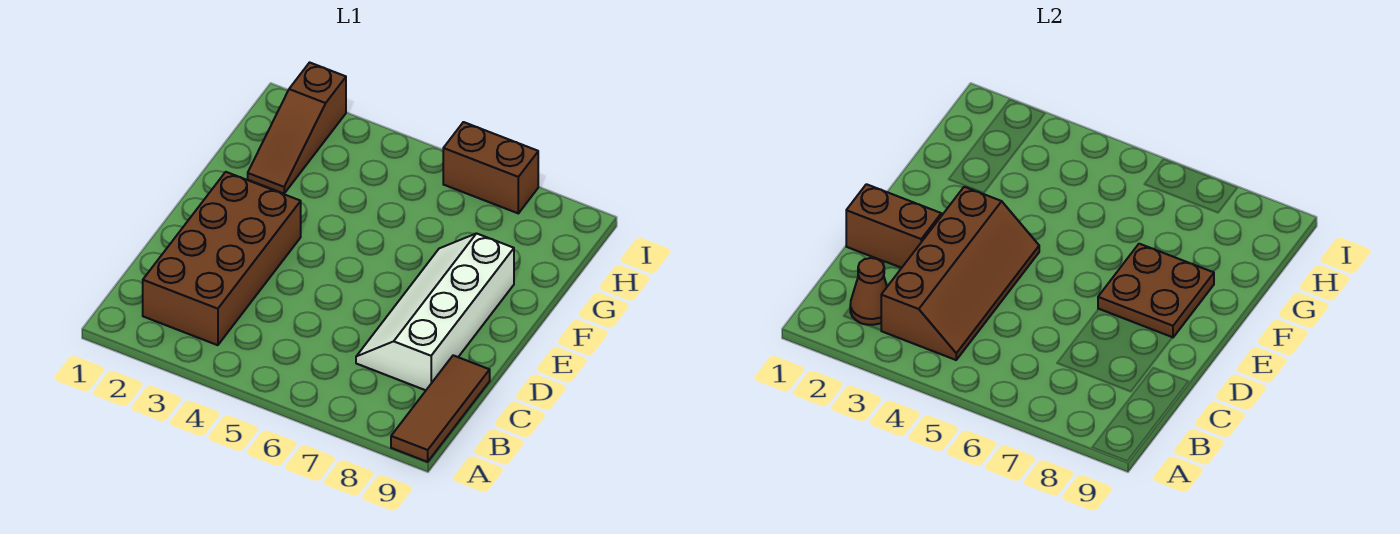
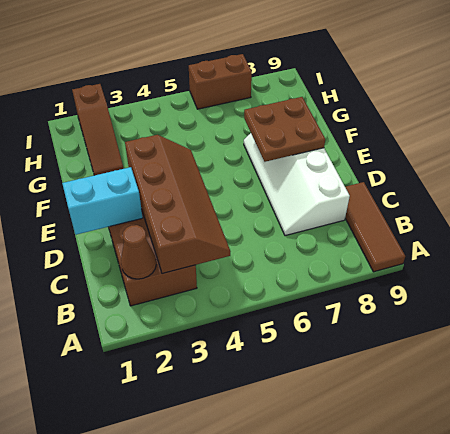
brown 1x2 brick [846,184,941,268] -> cyan 1x2 brick [62,167,143,235]

